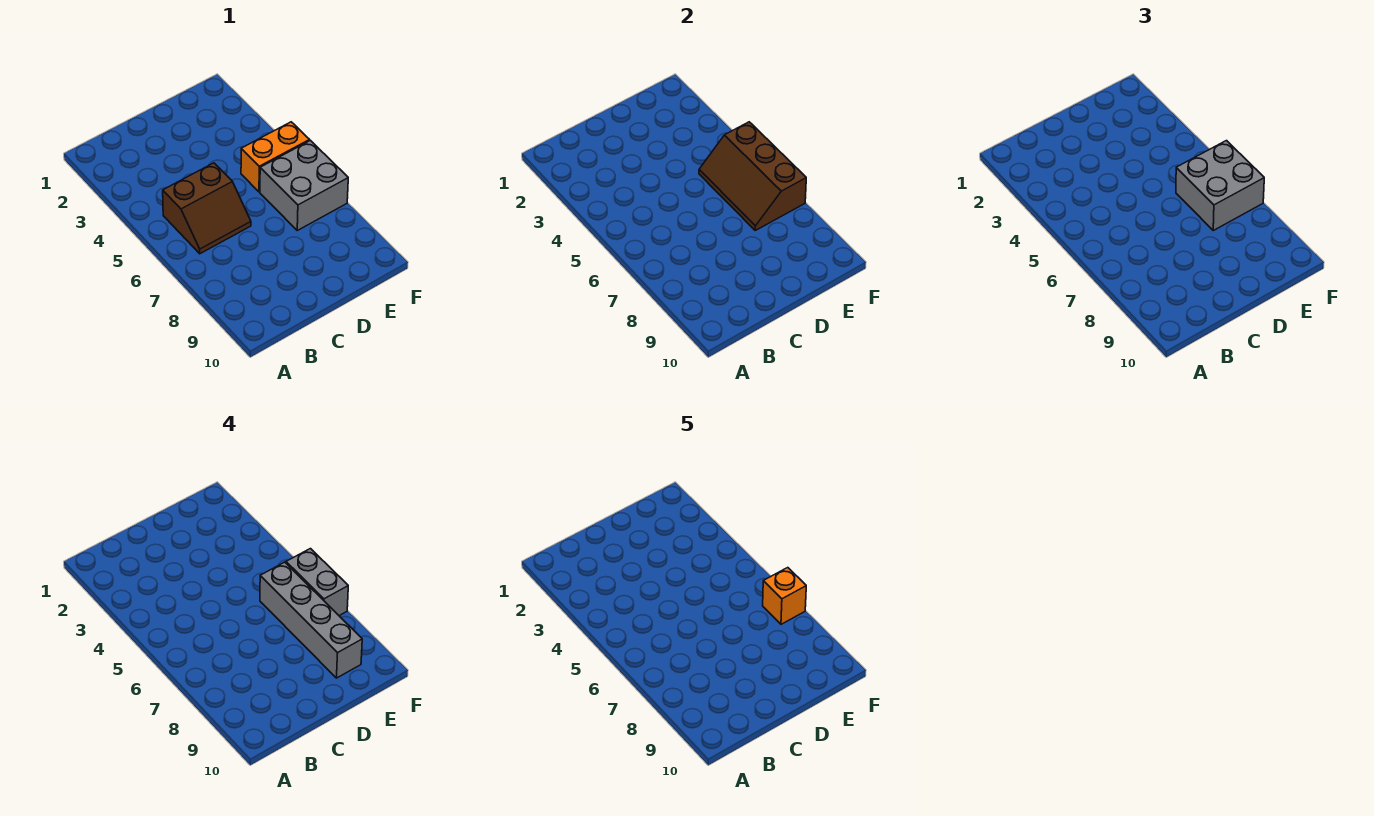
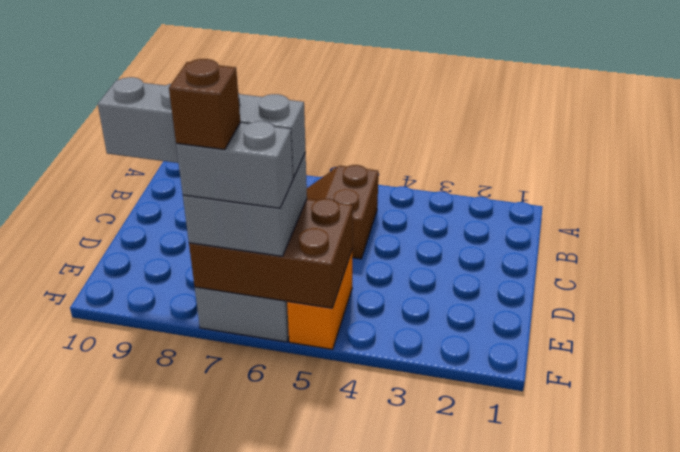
brown 2x3 slope [699,122,806,230] -> brown 2x3 brick [189,199,353,308]
orange 1x1 brick [763,568,806,624] -> brown 1x1 brick [169,59,240,150]

